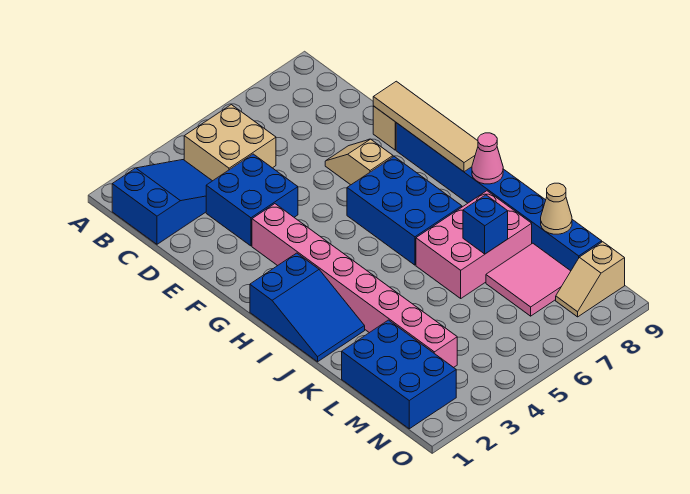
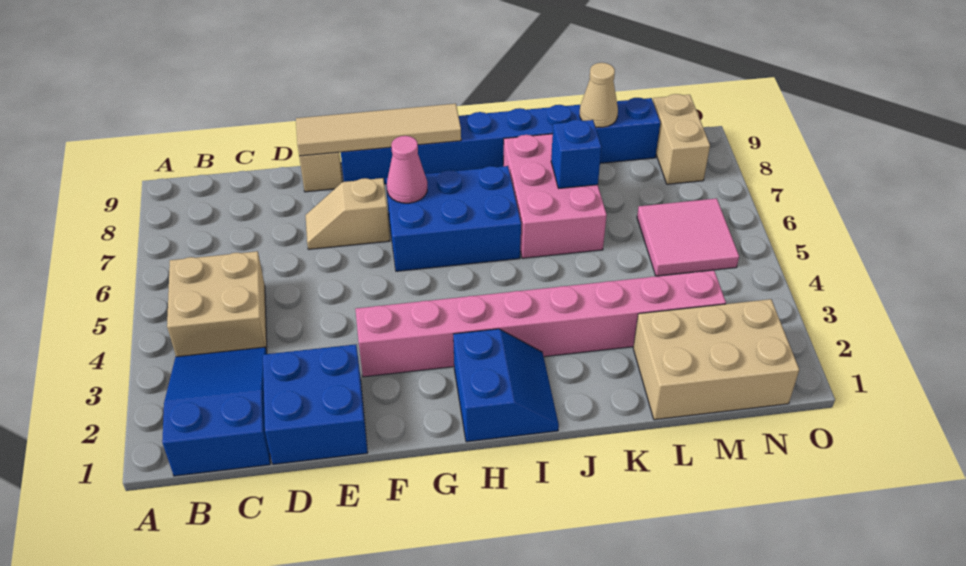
blue 2x2 brick [206,154,298,246] -> blue 2x2 brick moved to [263,344,368,464]
blue 2x3 slope [250,253,365,362] -> blue 2x2 slope [453,329,559,442]
pink 1x1 cone [472,133,503,184] -> pink 1x1 cone moved to [387,136,427,203]
blue 2x3 brick [342,320,456,429] -> tan 2x3 brick [633,299,799,420]
pink 2x2 tile [486,243,571,316] -> pink 2x2 tile moved to [637,198,739,276]
tan 1x2 slope [556,242,625,317] -> tan 1x2 brick [653,94,710,184]

